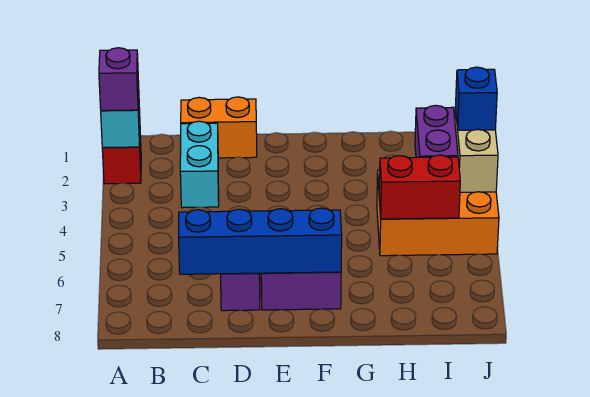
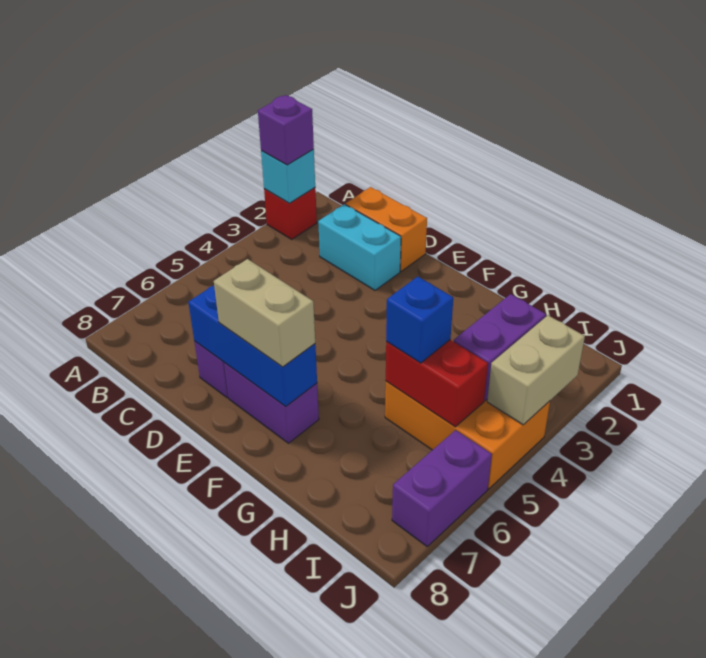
cyan 1x2 brick [180,121,219,208] -> cyan 1x2 brick turned to [318,204,401,290]
blue 1x4 brick [179,208,342,274] -> blue 1x3 brick [188,285,317,407]
none -> tan 1x2 brick [214,259,315,367]
blue 1x1 brick [455,67,497,130] -> blue 1x1 brick moved to [386,277,453,363]
none -> purple 1x2 brick [392,430,492,546]

